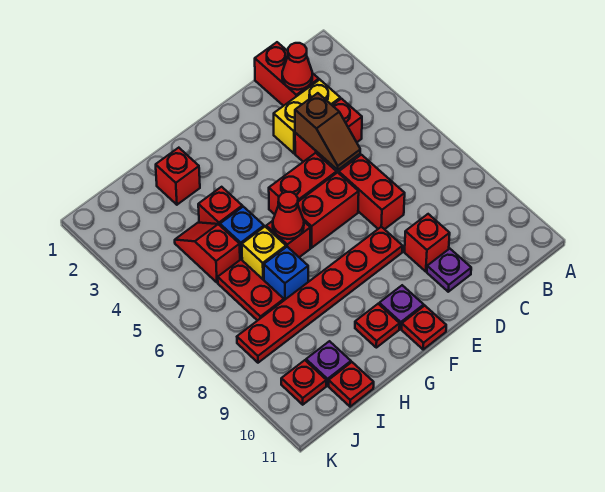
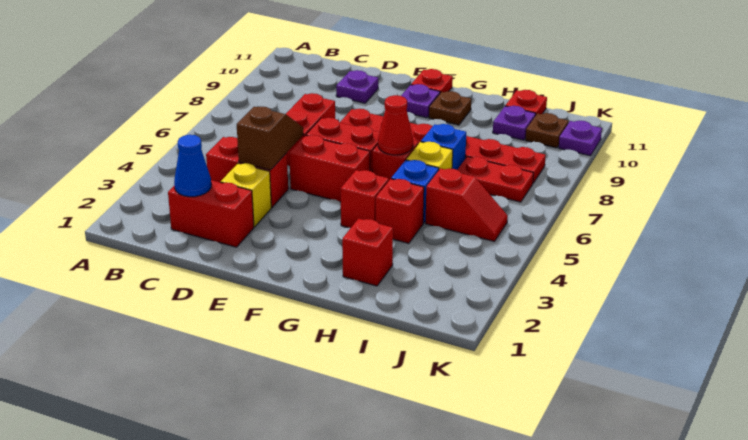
red 1x2 brick [255,42,319,106] -> red 1x2 brick turned to [168,180,254,247]
red 1x1 cone [282,43,312,90] -> blue 1x1 cone [174,135,211,197]
yellow 1x2 brick [274,80,340,153] -> yellow 1x1 brick [221,163,271,227]
red 1x1 brick [405,214,450,272] -> red 1x1 brick moved to [341,170,389,228]
red 1x1 plate [355,304,400,348] -> brown 1x1 plate [429,91,471,125]
red 1x2 slope [175,223,240,282] -> red 1x2 slope turned to [426,168,508,242]
red 1x2 plate [218,260,284,321] -> red 1x2 plate turned to [457,157,533,202]
red 1x1 plate [281,360,326,405] -> brown 1x1 plate [525,113,569,148]
none -> purple 1x1 plate [559,121,602,156]

